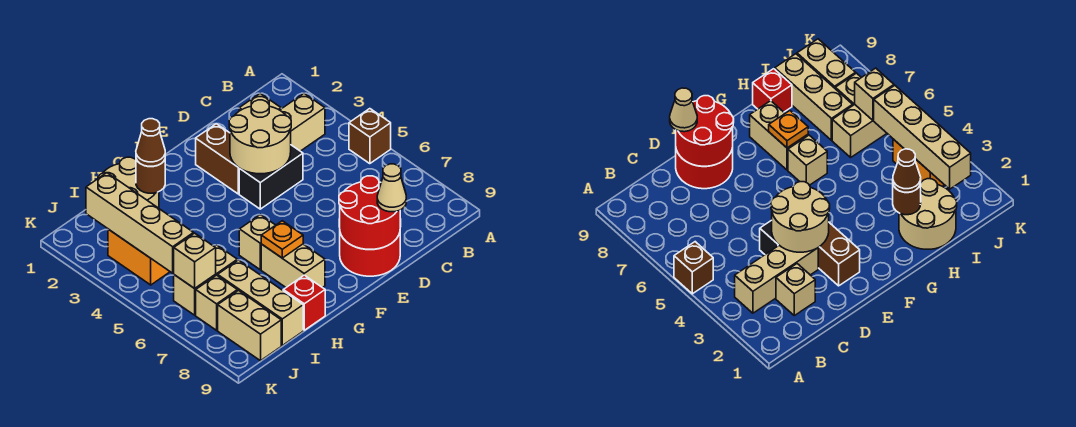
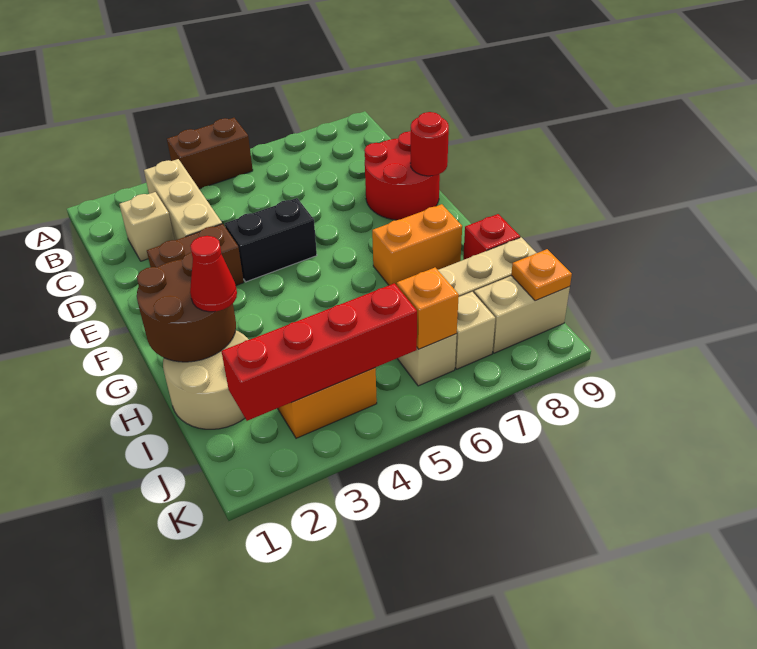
brown 1x1 brick [349,109,391,164] -> brown 1x2 brick [167,118,253,189]
tan 2x2 round brick [229,100,291,174] -> none
black 1x2 brick [239,145,303,209] -> black 1x2 brick turned to [225,198,317,282]
red 2x2 round brick [339,176,400,249] -> red 1x1 round brick [411,112,449,176]
tan 1x1 cone [377,164,406,212] -> none
tan 1x1 brick [239,215,275,270] -> none
tan 1x2 brick [261,244,325,288] -> orange 1x2 brick [372,204,462,285]
orange 1x1 plate [261,221,303,258] -> orange 1x1 plate moved to [511,249,572,301]
brown 1x1 round brick [136,159,165,193] -> brown 2x2 round brick [137,252,236,362]
brown 1x1 cone [136,119,165,166] -> red 1x1 cone [190,236,237,312]
tan 1x4 brick [86,173,194,273] -> red 1x4 brick [222,283,417,421]
tan 1x1 brick [174,233,216,288] -> orange 1x1 brick [397,268,459,349]

